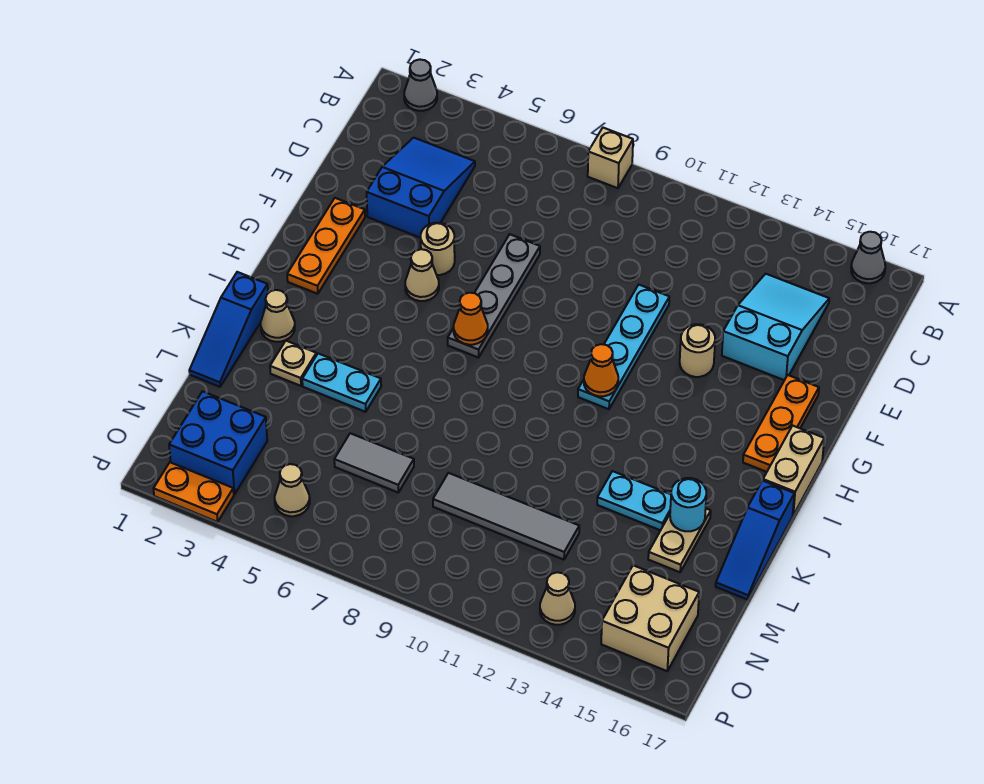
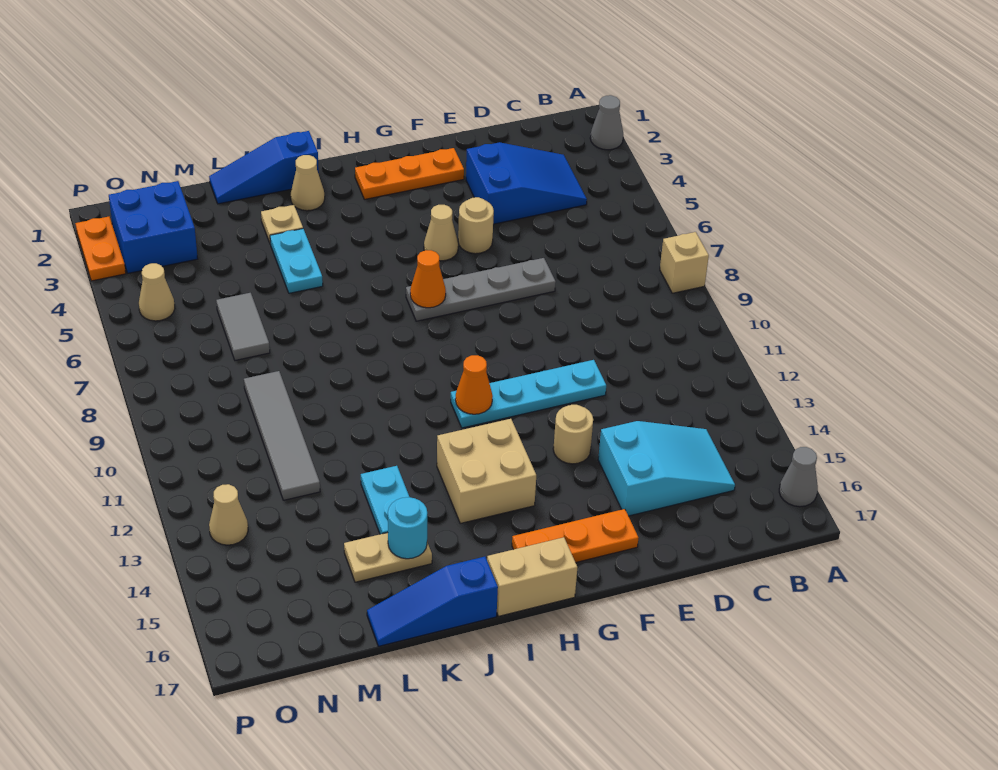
tan 2x2 brick [601,565,699,671] -> tan 2x2 brick moved to [437,419,536,523]

